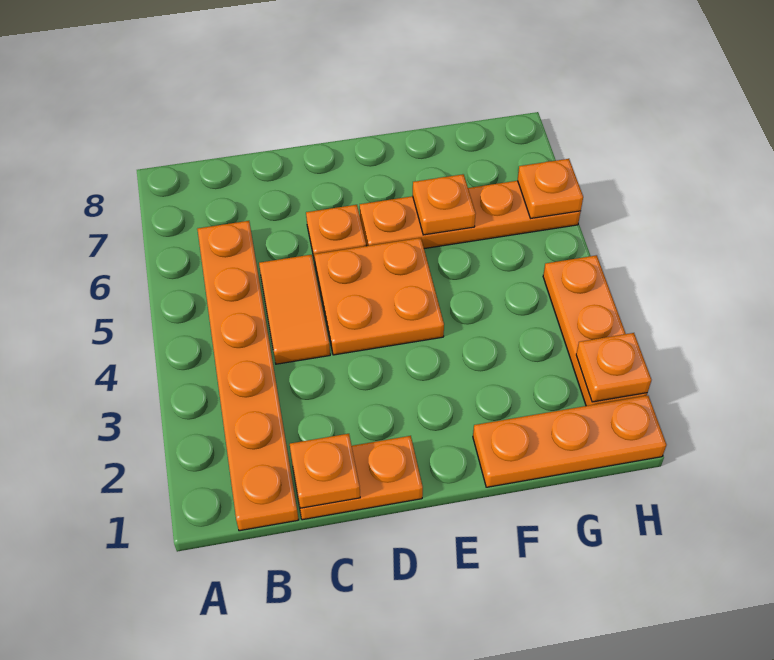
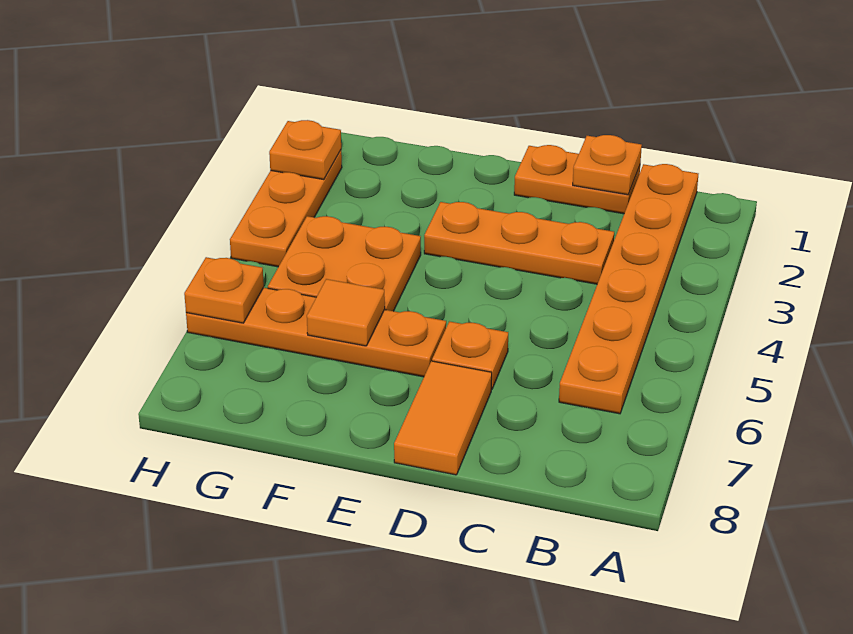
orange 1x2 tile [259,255,330,364] -> orange 1x2 tile moved to [394,361,492,475]
orange 2x2 plate [314,238,444,355] -> orange 2x2 plate moved to [268,216,421,311]
orange 1x3 plate [473,396,667,487] -> orange 1x3 plate moved to [424,202,614,284]
orange 1x1 plate [413,174,476,235] -> orange 1x1 tile [307,279,385,346]

